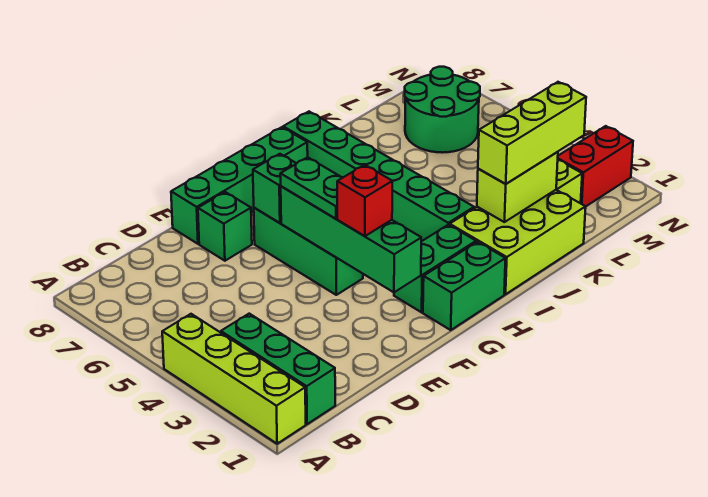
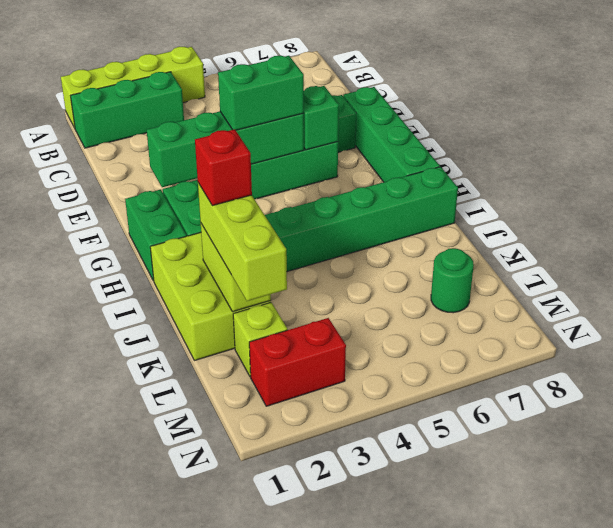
red 1x1 brick [337,165,392,236] -> red 1x1 brick moved to [195,129,252,206]
green 1x2 plate [280,157,343,219] -> green 1x2 brick [218,56,304,130]
green 2x2 round brick [405,67,480,153] -> green 1x1 round brick [431,248,474,313]
red 1x2 brick [558,126,633,206] -> red 1x2 brick turned to [249,318,346,406]

